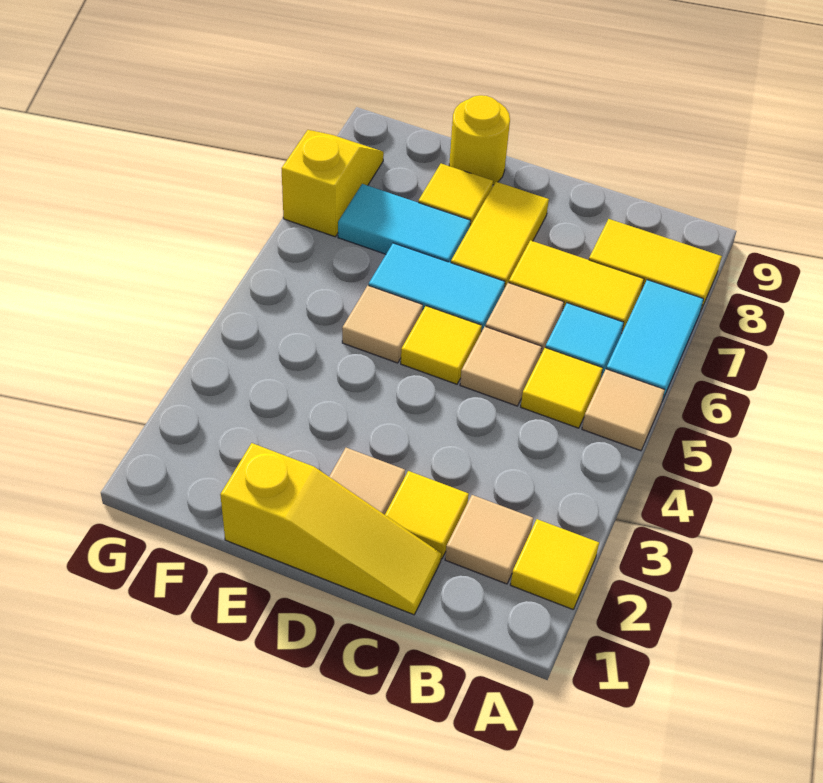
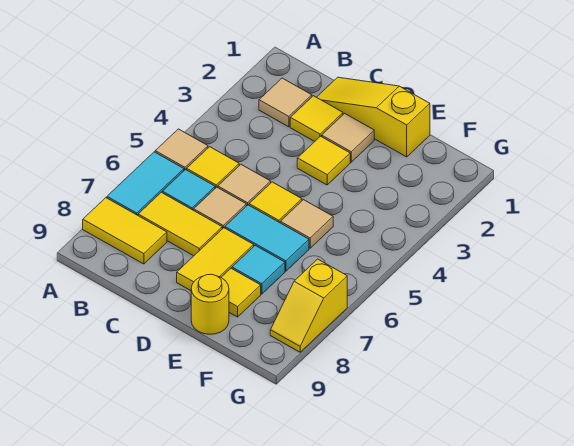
yellow 1x1 tile [510,519,599,609] -> yellow 1x1 tile moved to [297,136,350,185]
cyan 1x2 tile [338,184,470,263] -> cyan 1x1 tile [232,245,285,294]

